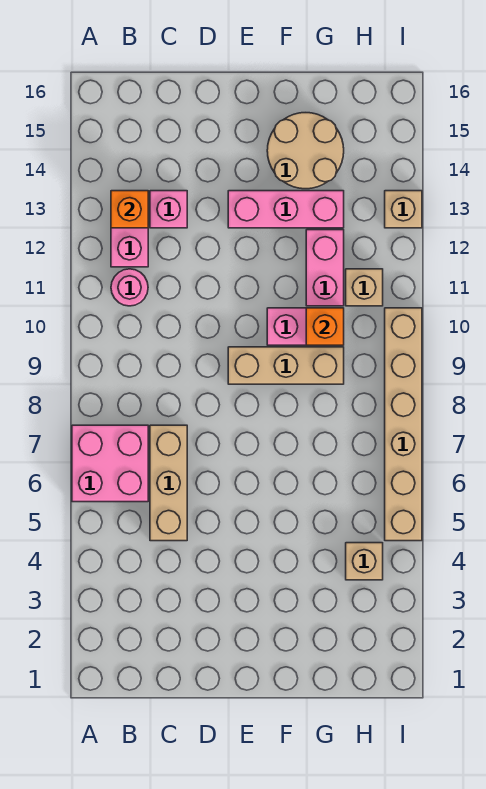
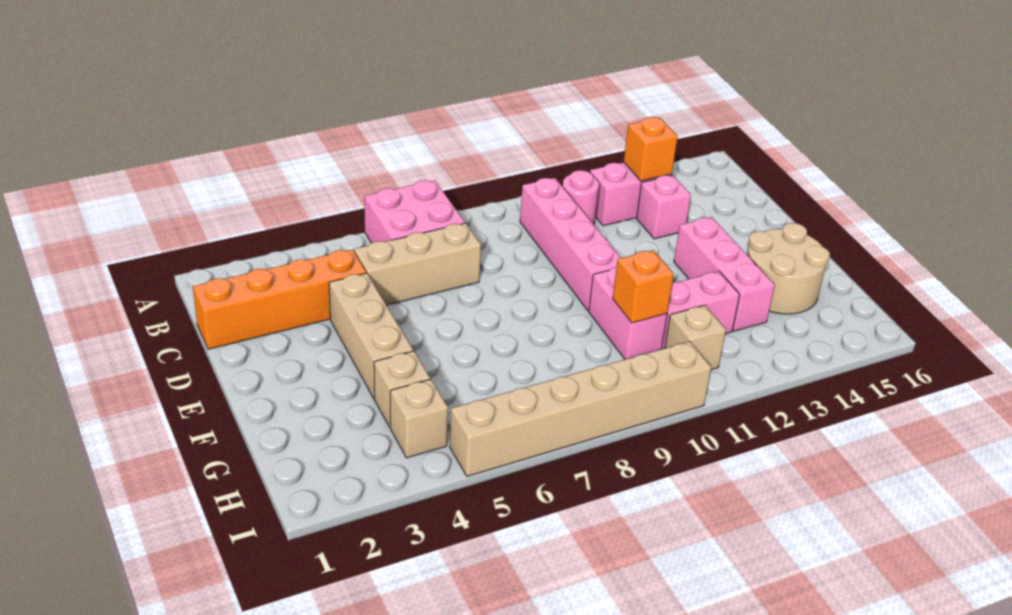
none -> pink 1x4 brick [520,178,621,311]
none -> orange 1x4 brick [193,249,366,349]
tan 1x3 brick [228,347,344,384] -> tan 1x3 brick moved to [329,273,413,399]
tan 1x1 brick [385,191,422,228] -> tan 1x1 brick moved to [374,351,430,428]

